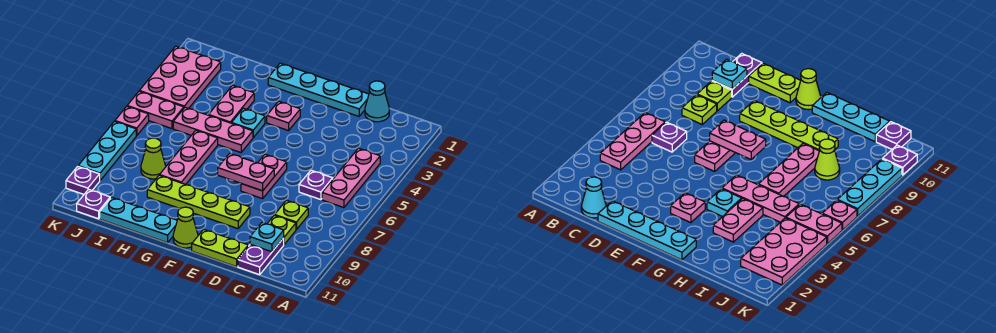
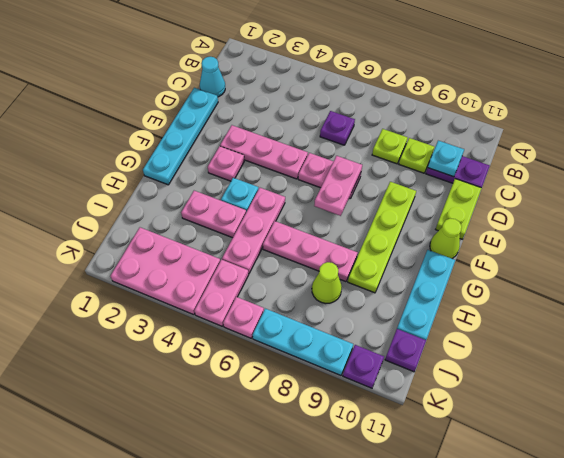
pink 1x3 plate [322,148,380,208] -> pink 1x3 plate moved to [220,125,308,179]

